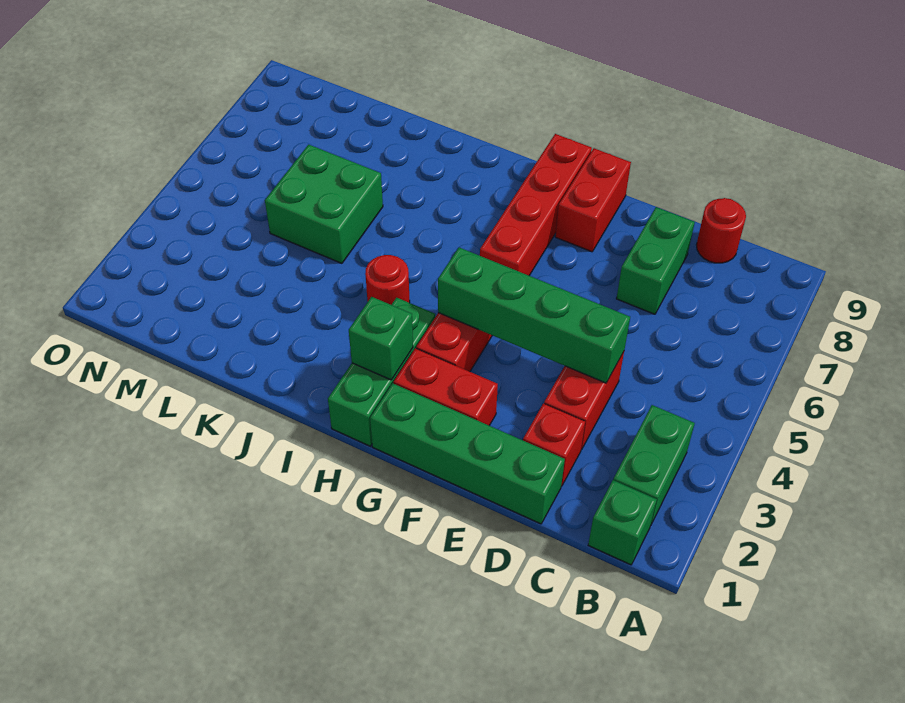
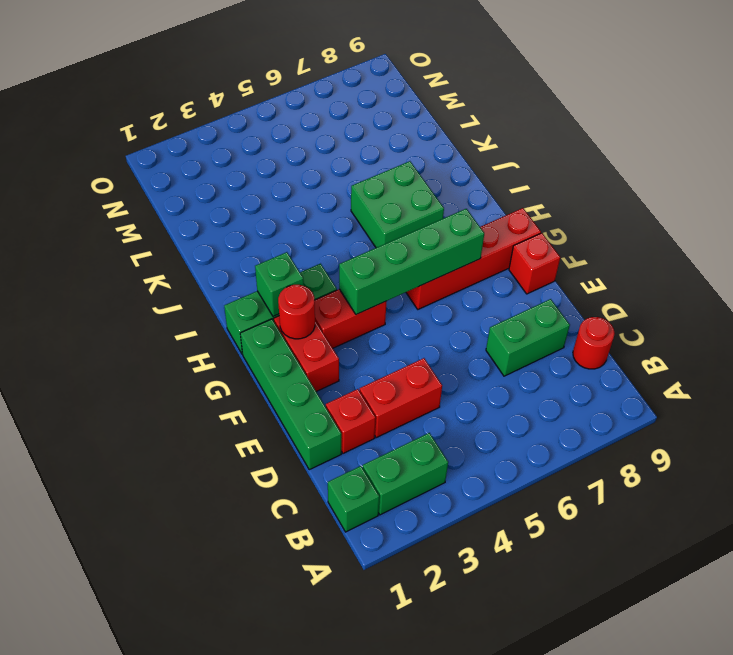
green 1x4 brick [438,248,630,383] -> green 1x4 brick turned to [339,209,484,315]
red 1x2 brick [555,148,631,252] -> red 1x1 brick [509,233,560,294]
red 1x1 round brick [365,255,410,305] -> red 1x1 round brick moved to [278,285,315,339]
green 2x2 brick [265,145,383,263] -> green 2x2 brick moved to [351,161,444,248]

